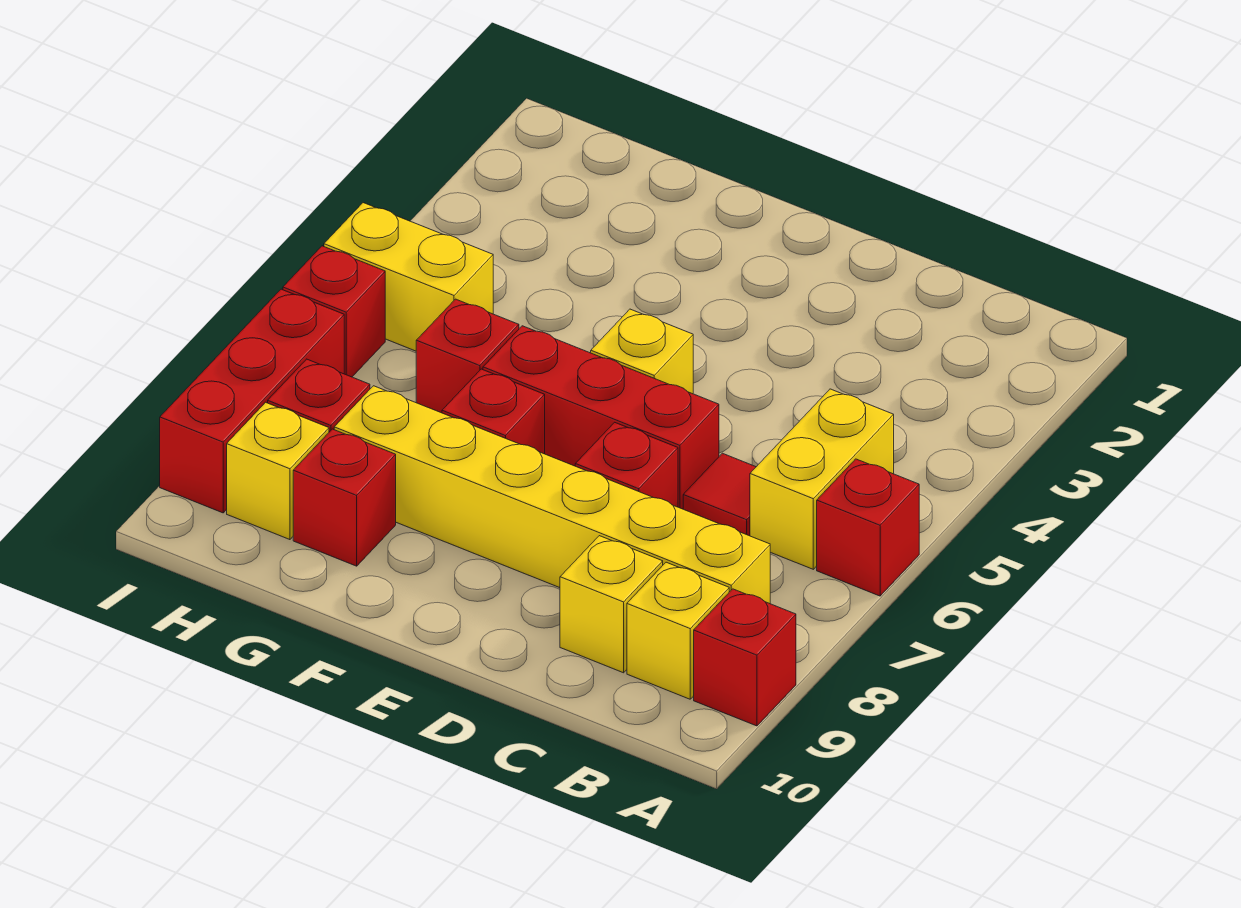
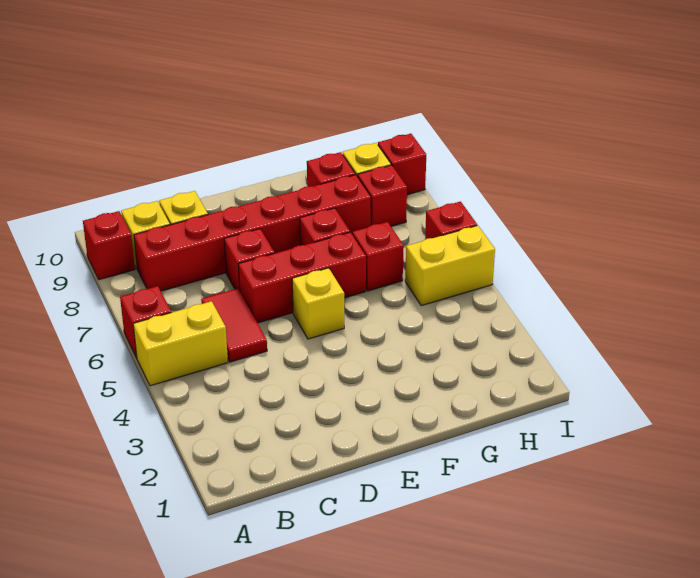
yellow 1x2 brick [750,389,894,569] -> yellow 1x2 brick turned to [133,301,228,386]
yellow 1x6 brick [334,386,770,604] -> red 1x6 brick [134,175,371,291]
red 1x1 tile [683,453,756,536] -> red 1x2 tile [201,288,267,362]
red 1x3 brick [160,289,344,513] -> red 1x1 brick [378,134,426,195]

